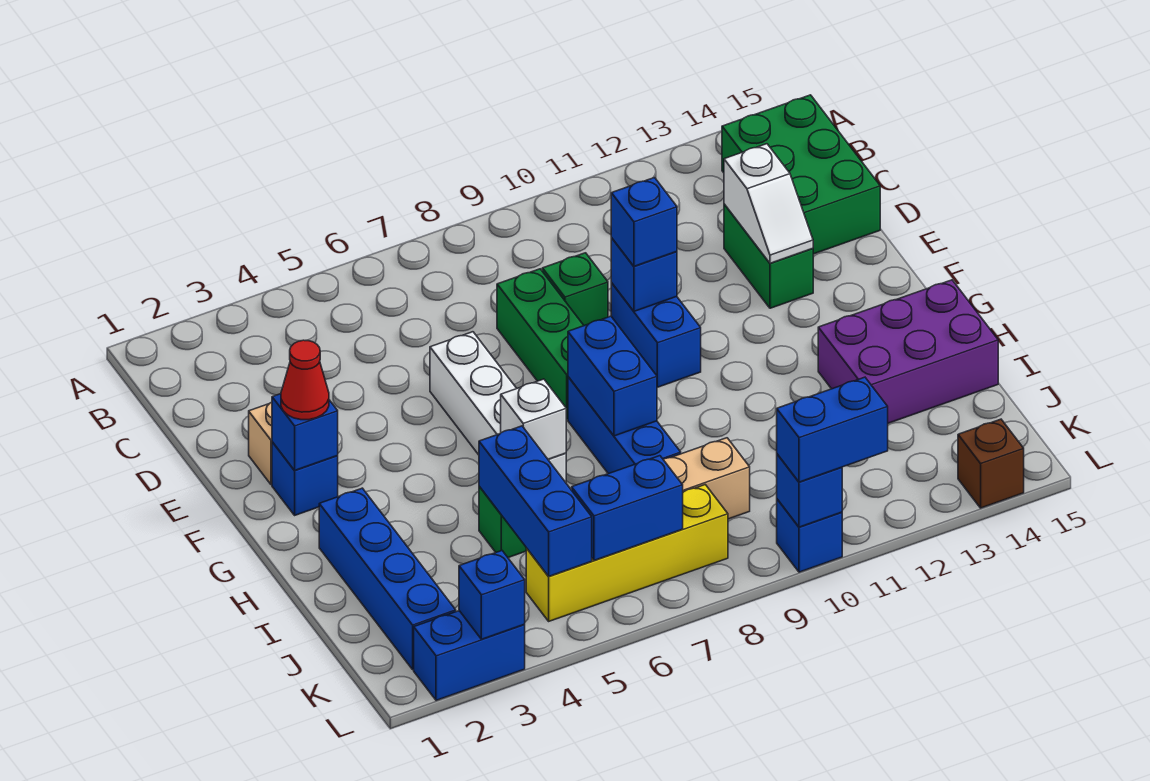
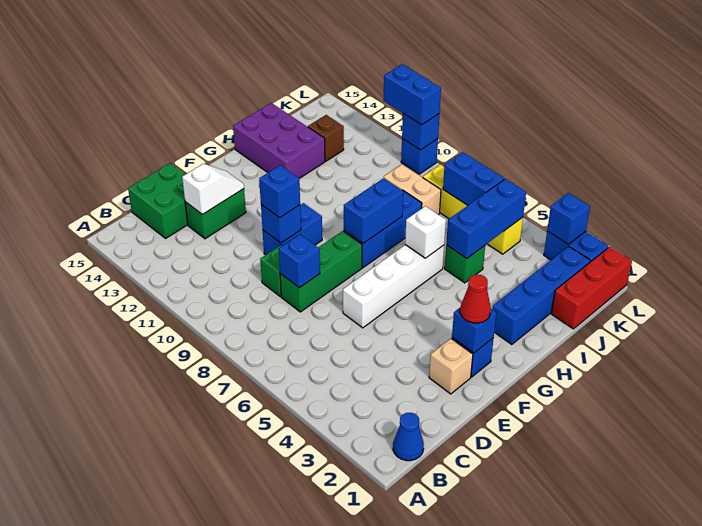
none -> blue 1x1 cone [393,413,424,461]
green 2x3 brick [722,95,880,254] -> green 2x2 brick [128,163,188,238]
none -> blue 1x1 brick [279,234,320,288]
none -> red 1x3 brick [552,247,632,329]
brown 1x1 brick [958,419,1024,508] -> brown 1x1 brick moved to [308,115,344,161]

